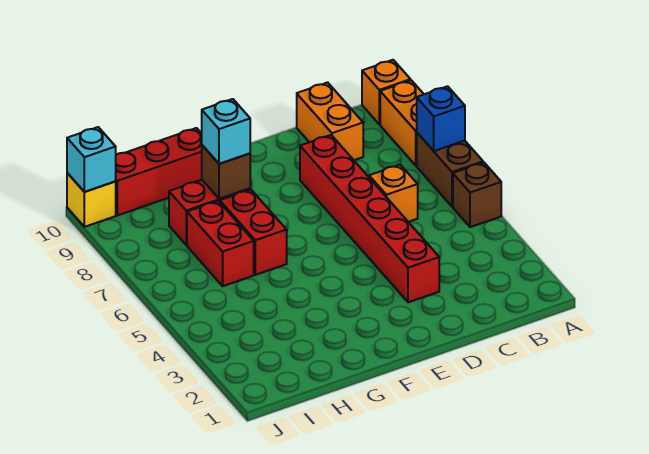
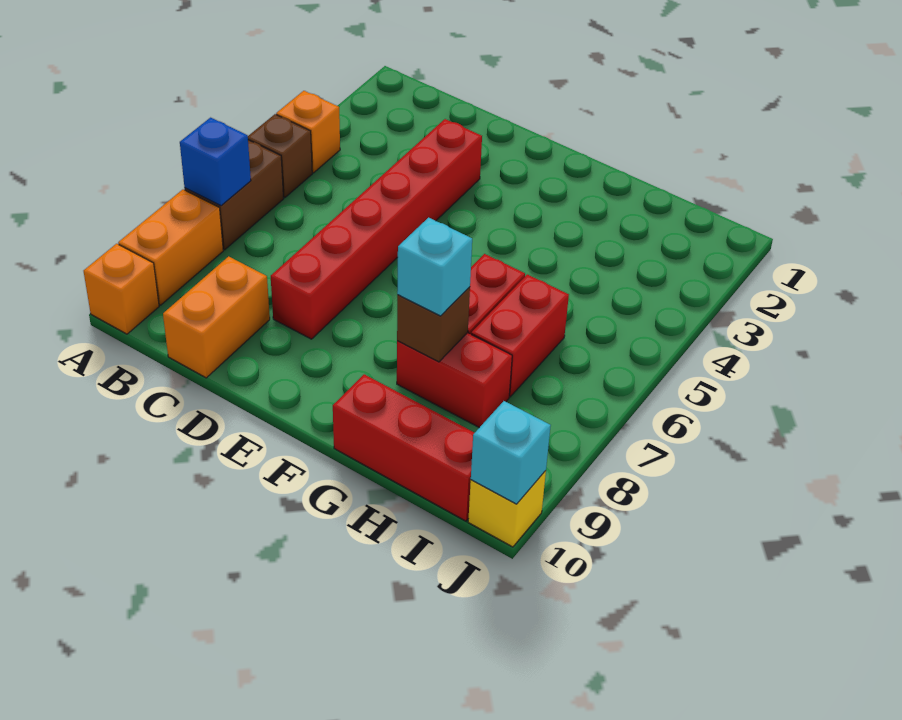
orange 1x1 brick [369,165,418,222] -> orange 1x1 brick moved to [276,91,340,173]

